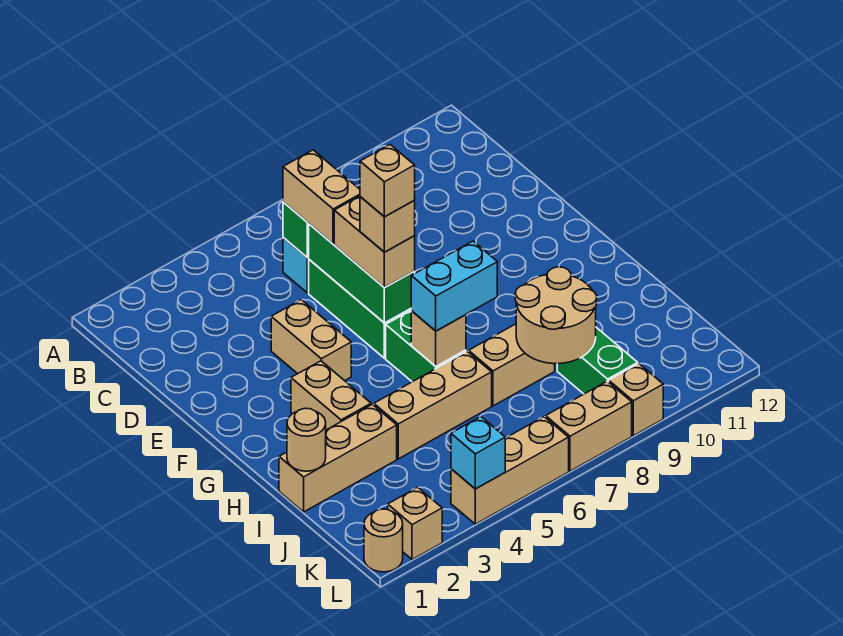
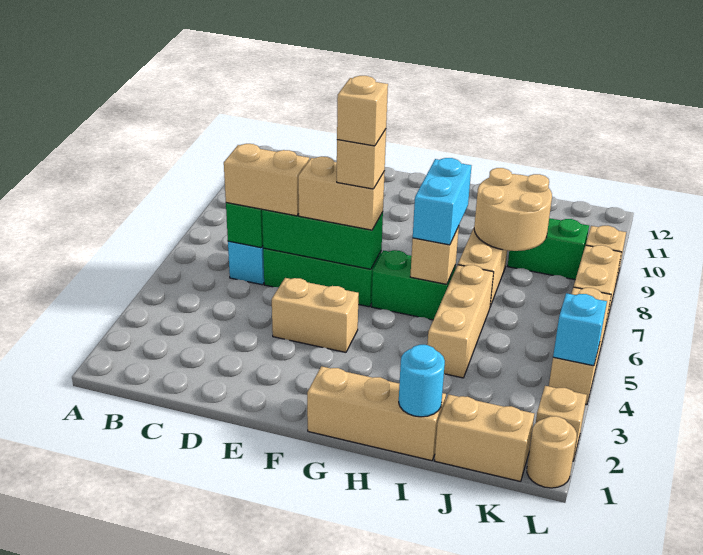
tan 1x2 brick [291,361,371,430] -> tan 1x2 brick moved to [435,394,534,481]
tan 1x3 brick [279,404,397,512] -> tan 1x3 brick turned to [307,366,446,461]
tan 1x1 round brick [287,408,326,471] -> cyan 1x1 round brick [399,345,445,417]

